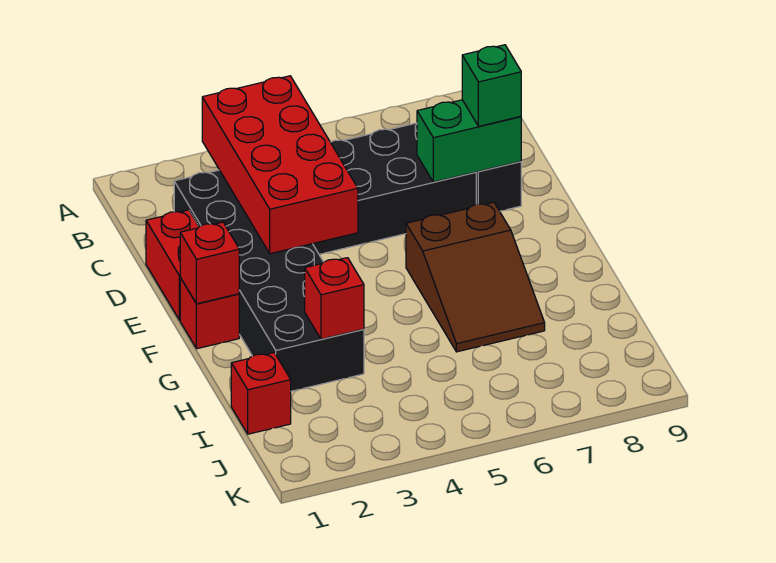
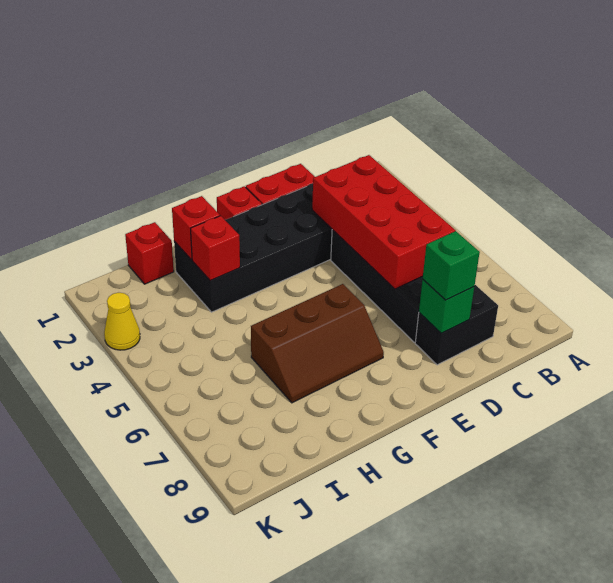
red 2x4 brick [202,76,358,254] -> red 2x4 brick turned to [312,155,456,289]
green 1x2 brick [417,100,521,182] -> green 1x1 brick [419,280,474,333]
red 1x1 brick [180,222,239,304] -> red 1x1 brick moved to [172,196,220,260]
brown 2x3 slope [406,202,545,352] -> brown 2x3 slope turned to [251,284,384,403]
none -> yellow 1x1 cone [104,293,140,350]

